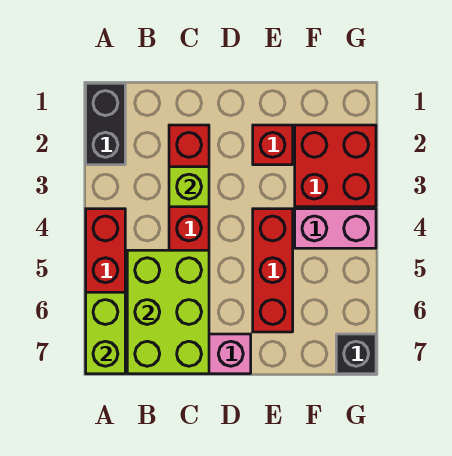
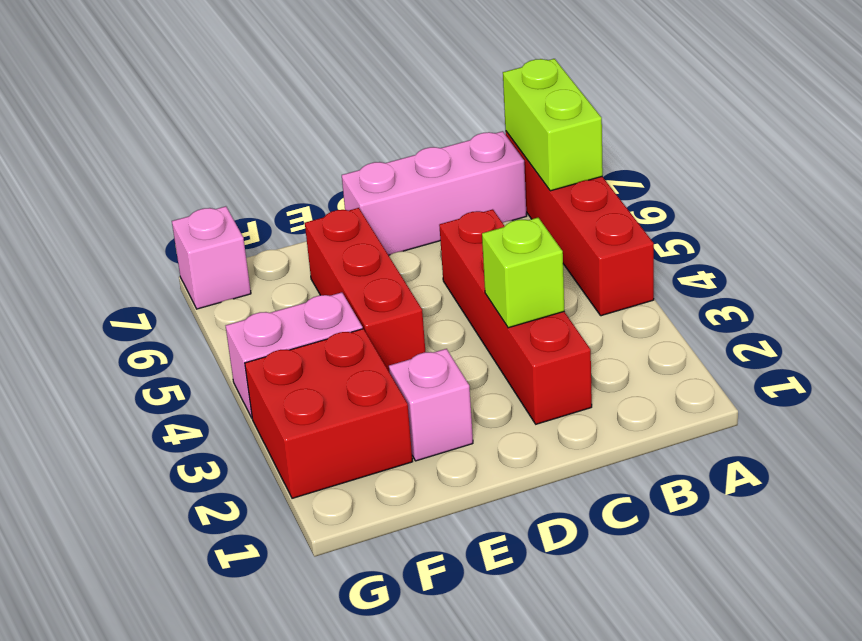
black 1x2 brick [86,83,125,165] -> none
lime 2x3 brick [127,250,209,374] -> none
red 1x1 brick [253,125,293,165] -> pink 1x1 brick [389,349,473,461]
black 1x1 brick [336,334,376,374] -> pink 1x1 brick [172,206,251,309]

